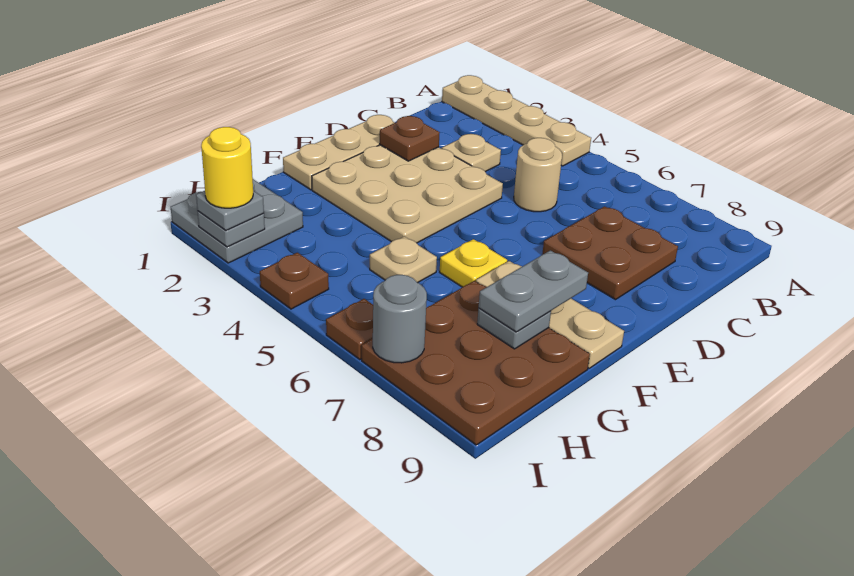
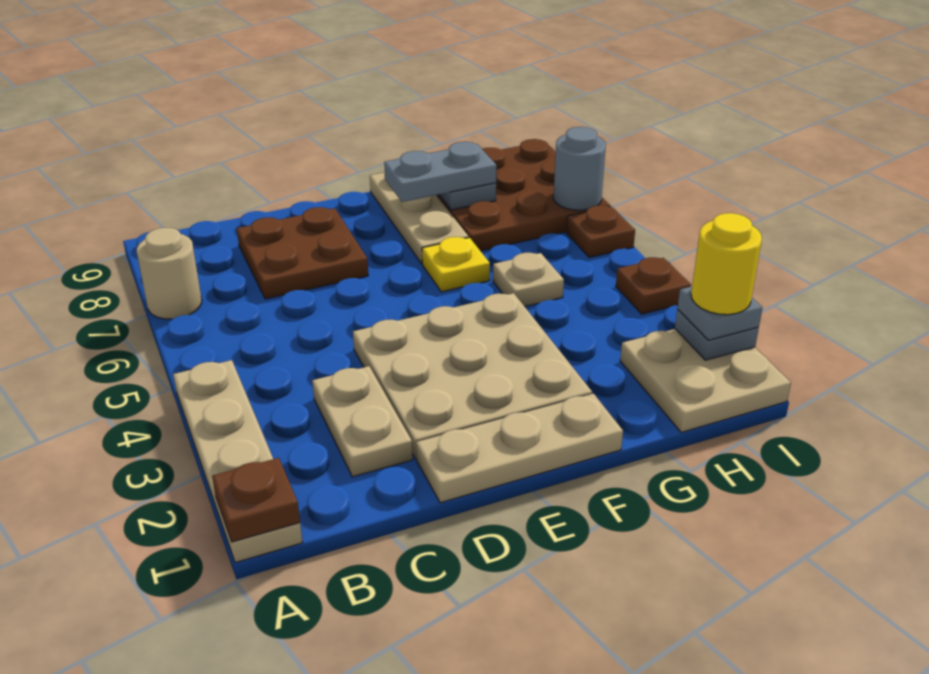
tan 1x1 plate [442,134,501,172] -> tan 1x2 plate [312,366,413,477]
tan 1x1 round brick [514,138,562,212] -> tan 1x1 round brick moved to [137,228,202,319]
brown 1x1 plate [380,116,440,161] -> brown 1x1 plate moved to [212,458,300,542]
grey 2x2 plate [171,179,303,263] -> tan 2x2 plate [620,329,791,432]

